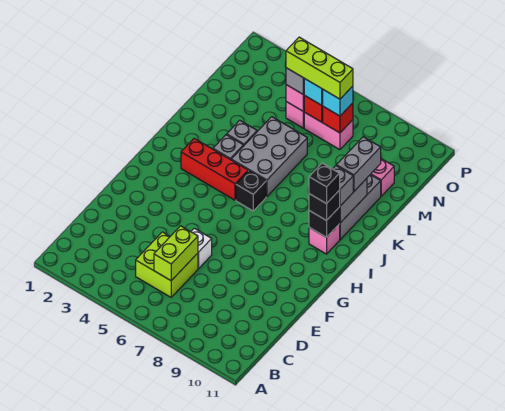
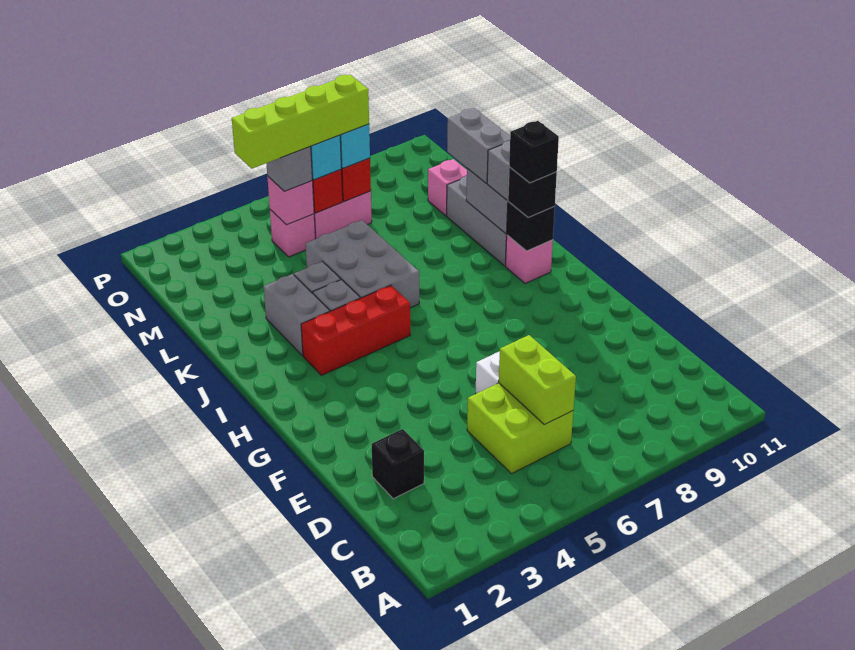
black 1x1 brick [236,171,266,211] -> black 1x1 brick moved to [372,429,424,499]
none -> grey 1x2 brick [264,274,330,356]
lime 1x3 brick [286,37,353,99] -> lime 1x4 brick [232,75,369,169]

